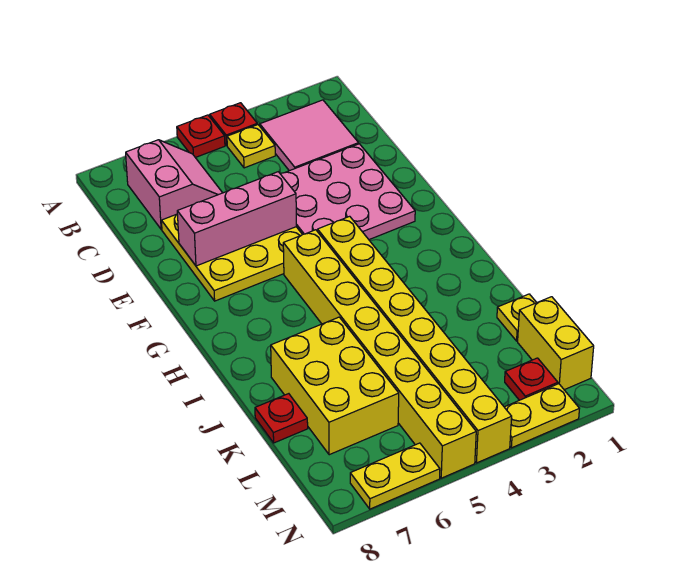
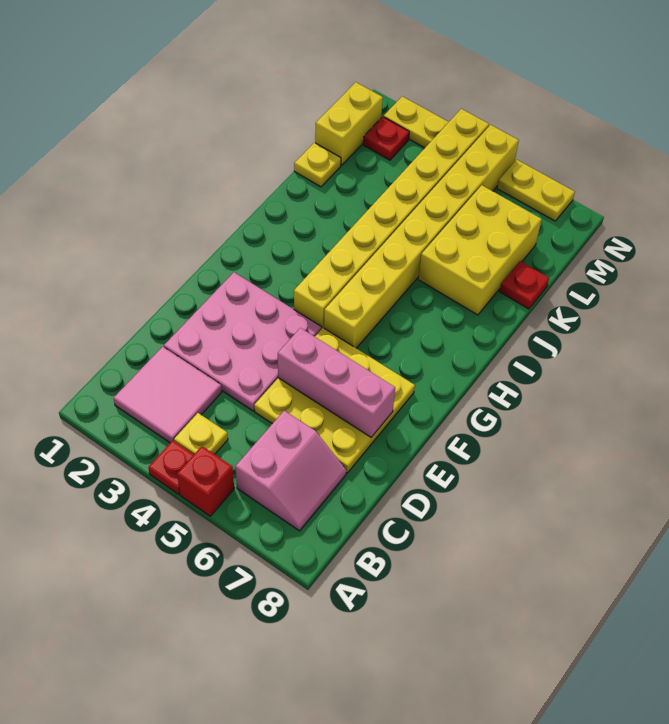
red 1x1 plate [177,115,225,158] -> red 1x1 brick [177,446,234,516]
pink 2x2 slope [126,140,222,229] -> pink 2x2 slope turned to [235,411,347,531]

